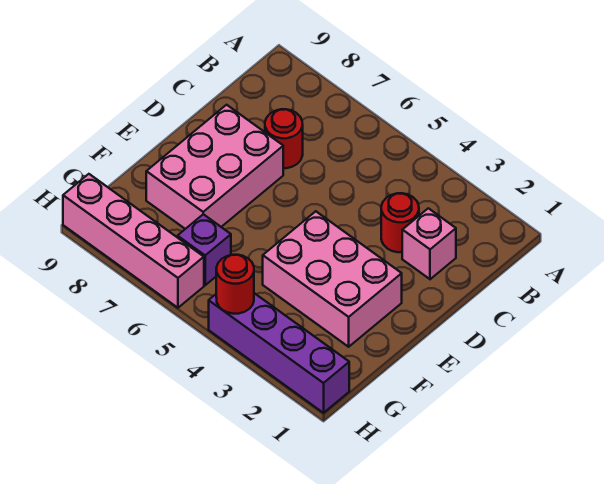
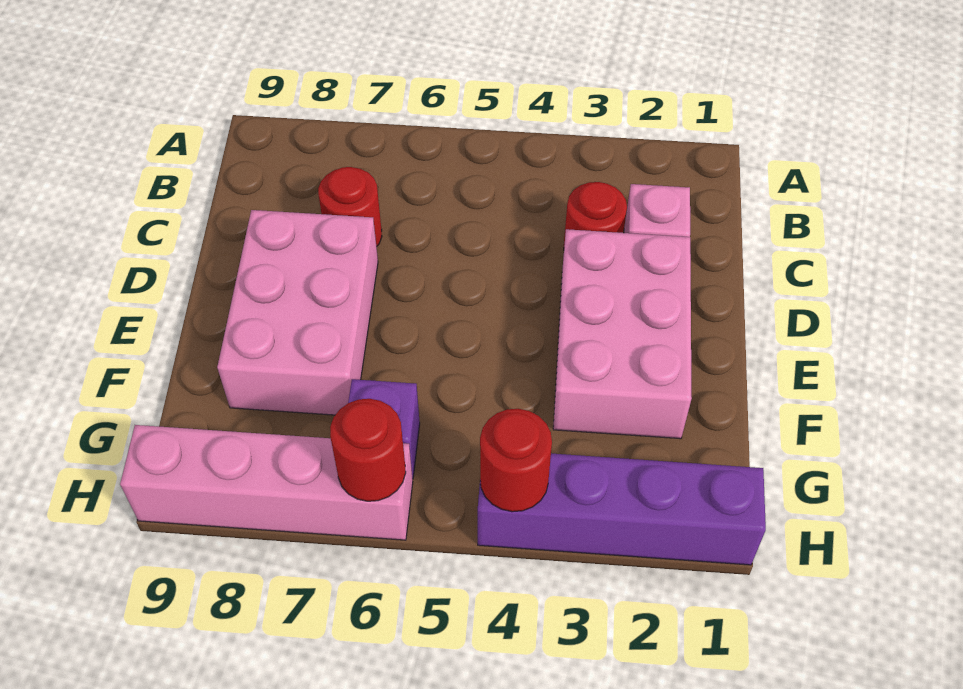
pink 2x3 brick [263,211,402,347] -> pink 2x3 brick turned to [553,229,692,439]
none -> red 1x1 round brick [330,399,406,501]

